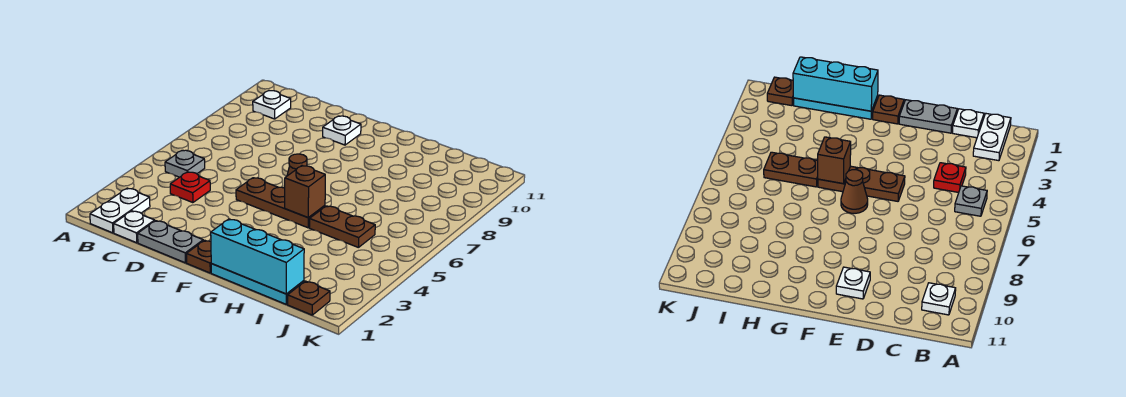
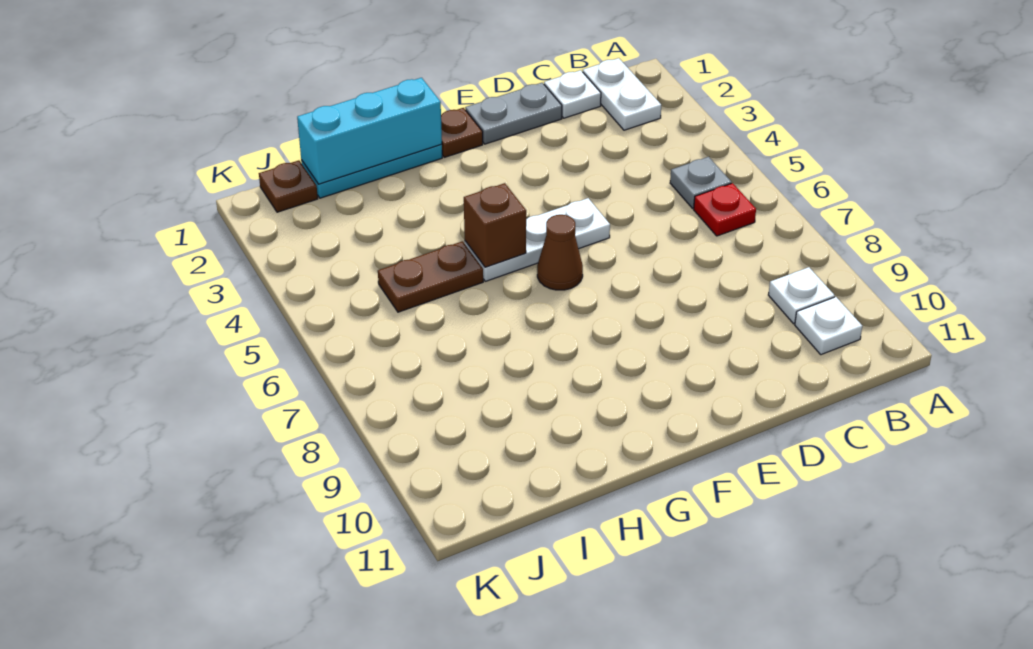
red 1x1 plate [170,172,210,203] -> red 1x1 plate moved to [694,183,756,236]
brown 1x3 plate [236,178,325,228] -> white 1x3 plate [465,198,610,281]
white 1x1 plate [323,116,361,145] -> white 1x1 plate moved to [768,267,835,324]

